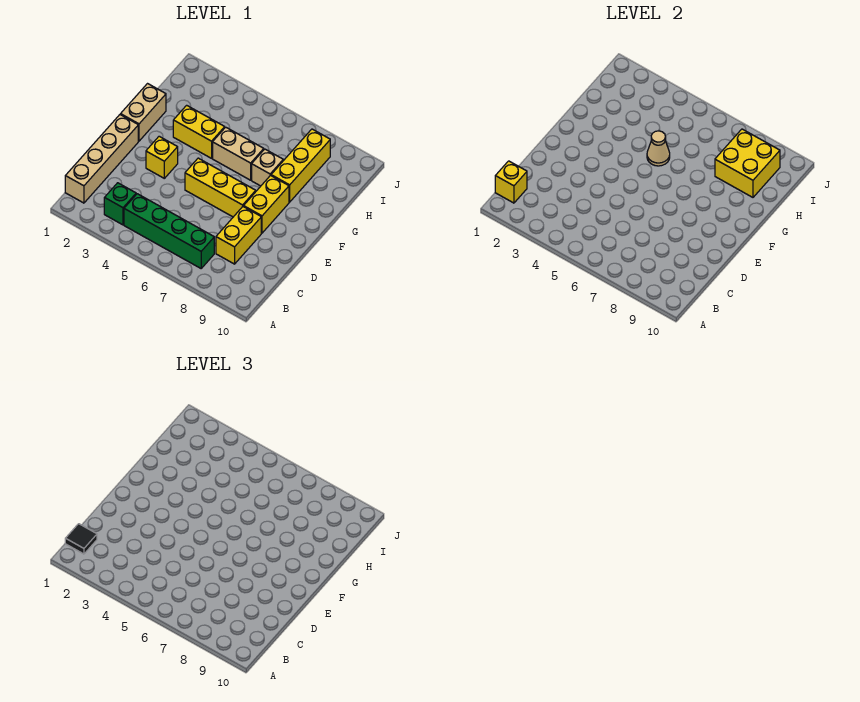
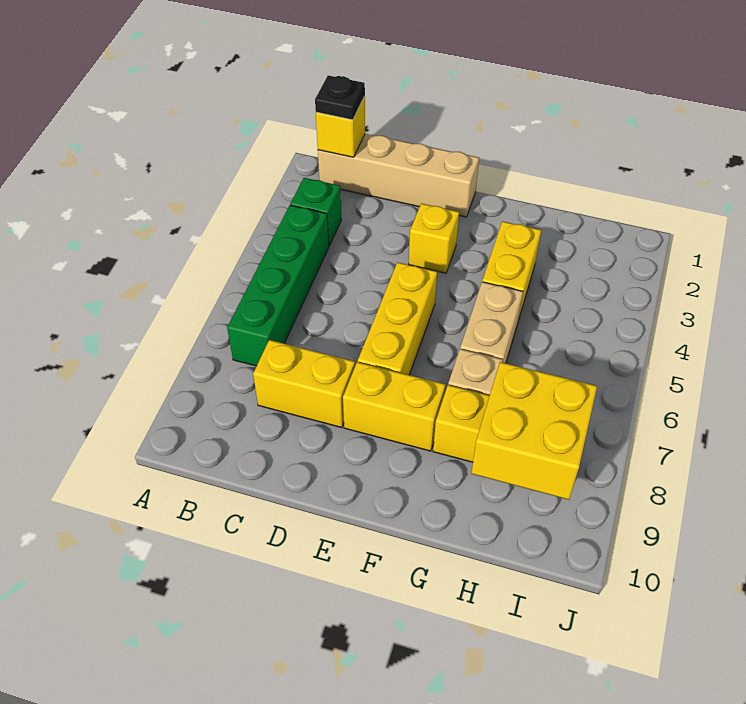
black 1x1 tile [65,524,97,554] -> black 1x1 plate [315,75,365,120]
tan 1x2 brick [121,84,166,141] -> none
tan 1x1 cone [647,131,670,166] -> none

